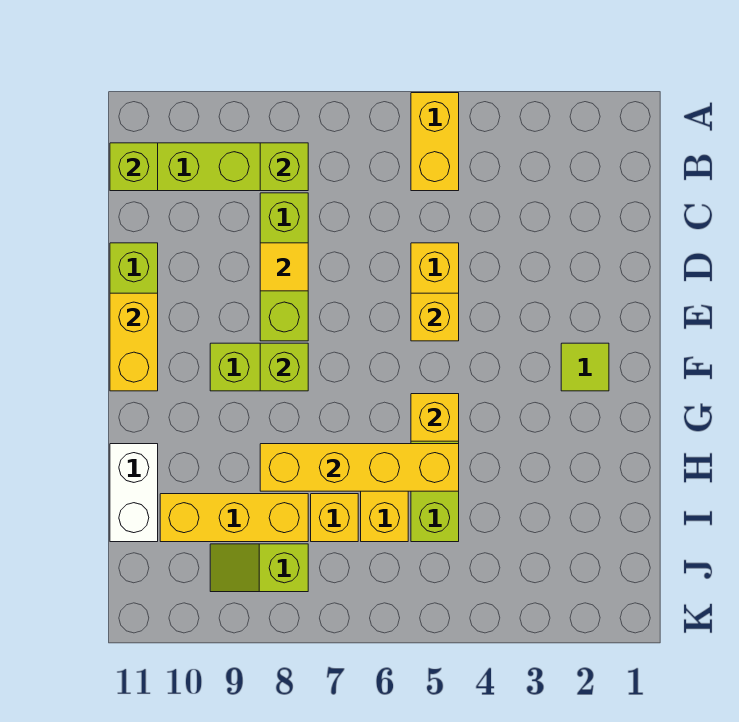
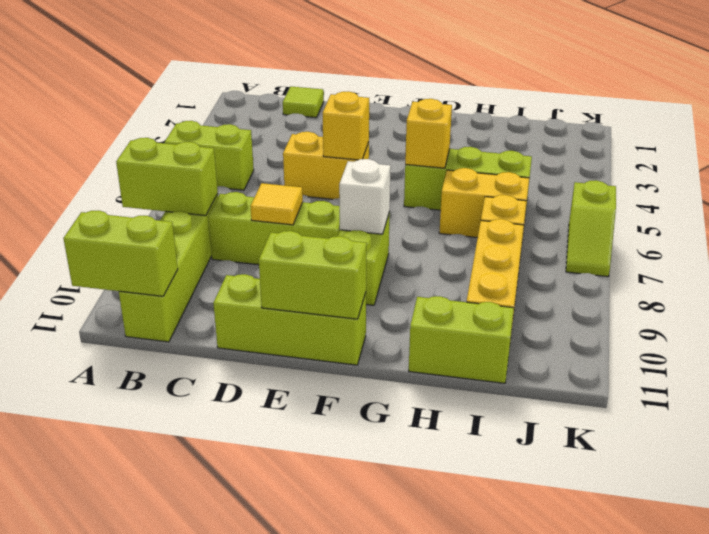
yellow 1x2 brick [411,93,459,191] -> lime 1x2 brick [165,121,254,190]
lime 1x1 brick [260,143,308,191] -> lime 1x2 brick [116,138,218,216]
lime 1x1 brick [110,143,158,191] -> lime 1x2 brick [63,210,178,296]
yellow 1x2 brick [110,293,158,391] -> lime 1x2 brick [259,231,367,319]
lime 1x1 tile [561,343,609,391] -> lime 1x1 tile moved to [283,87,324,118]
lime 1x1 brick [260,343,308,391] -> white 1x1 brick [339,159,391,234]
yellow 1x4 brick [260,444,459,491] -> none
white 1x2 brick [110,444,158,542] -> lime 1x2 brick [409,296,514,383]
lime 1x2 slope [210,544,308,592] -> lime 1x2 slope moved to [566,180,616,277]

